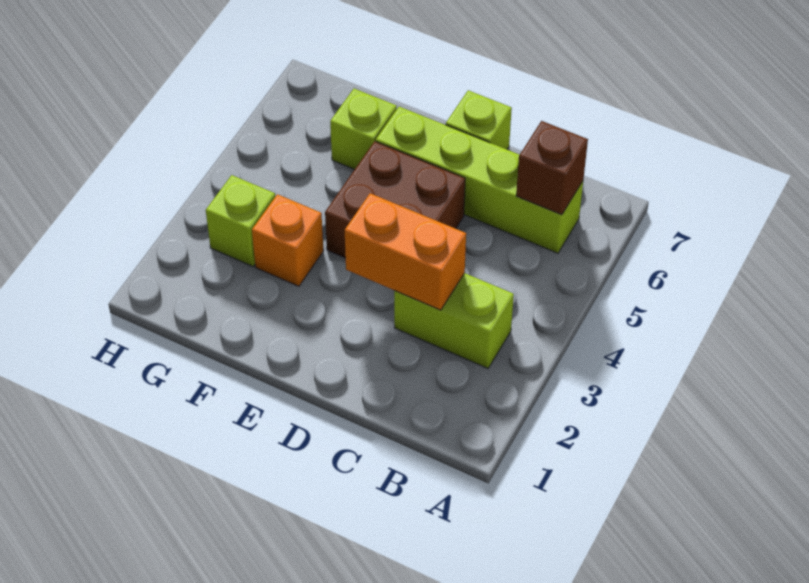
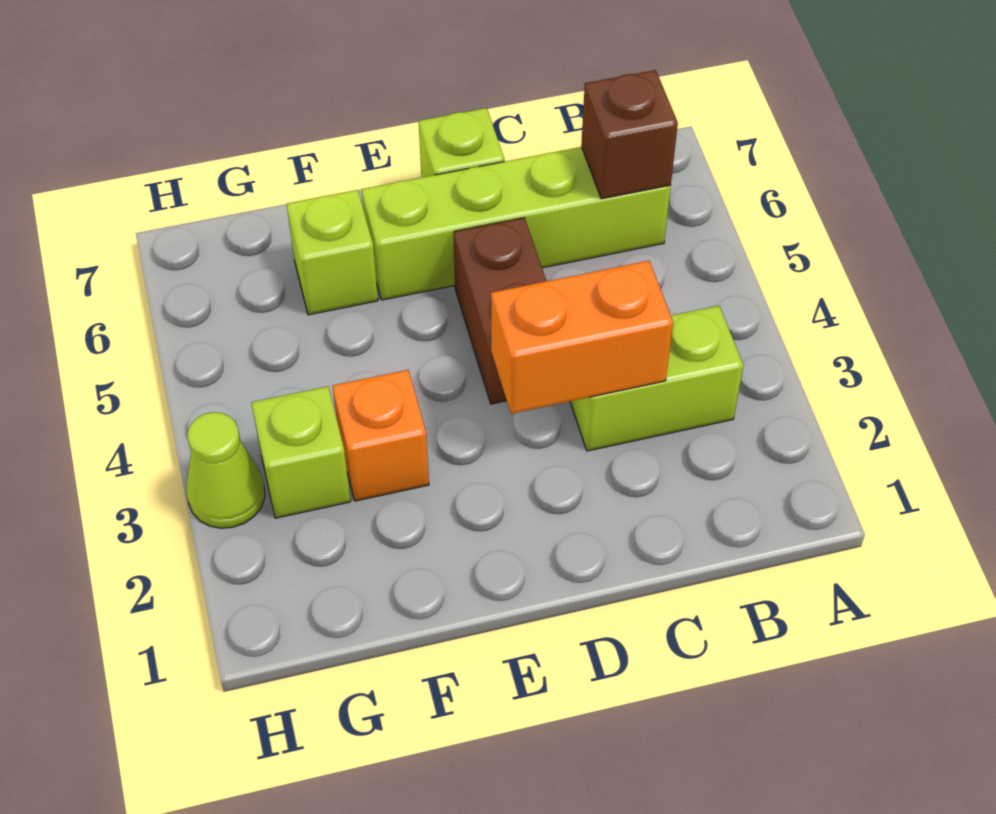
brown 2x2 brick [325,141,465,258] -> brown 1x2 brick [453,218,546,404]
none -> lime 1x1 cone [187,412,265,528]

